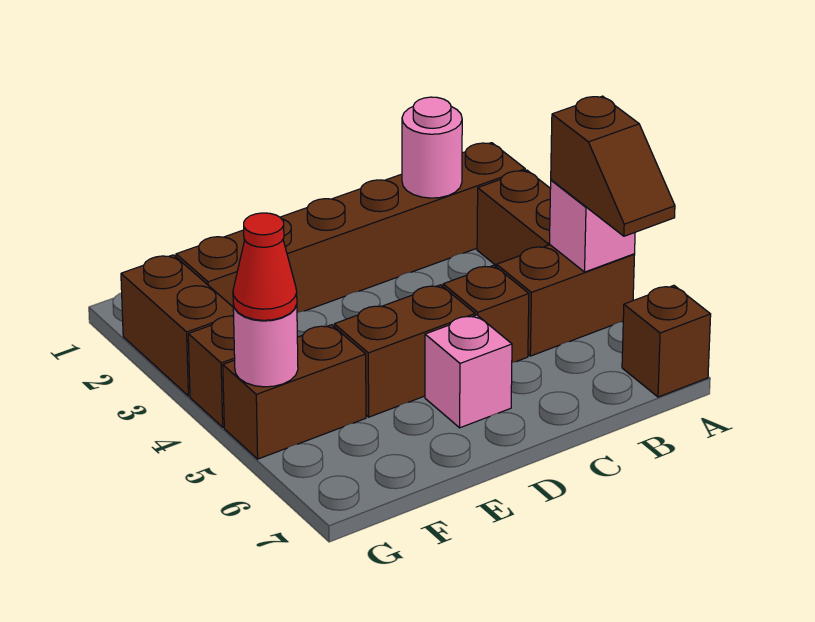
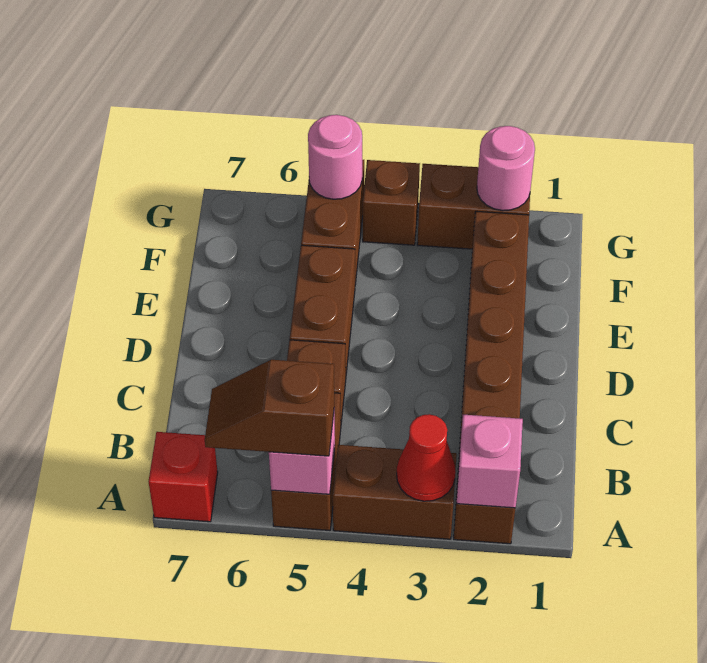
brown 1x1 brick [622,285,711,397] -> red 1x1 brick [149,432,218,522]
pink 1x1 round brick [402,97,462,198] -> pink 1x1 round brick moved to [477,126,535,211]
pink 1x1 brick [425,315,512,428] -> pink 1x1 brick moved to [456,415,523,508]
red 1x1 cone [233,213,297,320] -> red 1x1 cone moved to [397,414,456,501]

